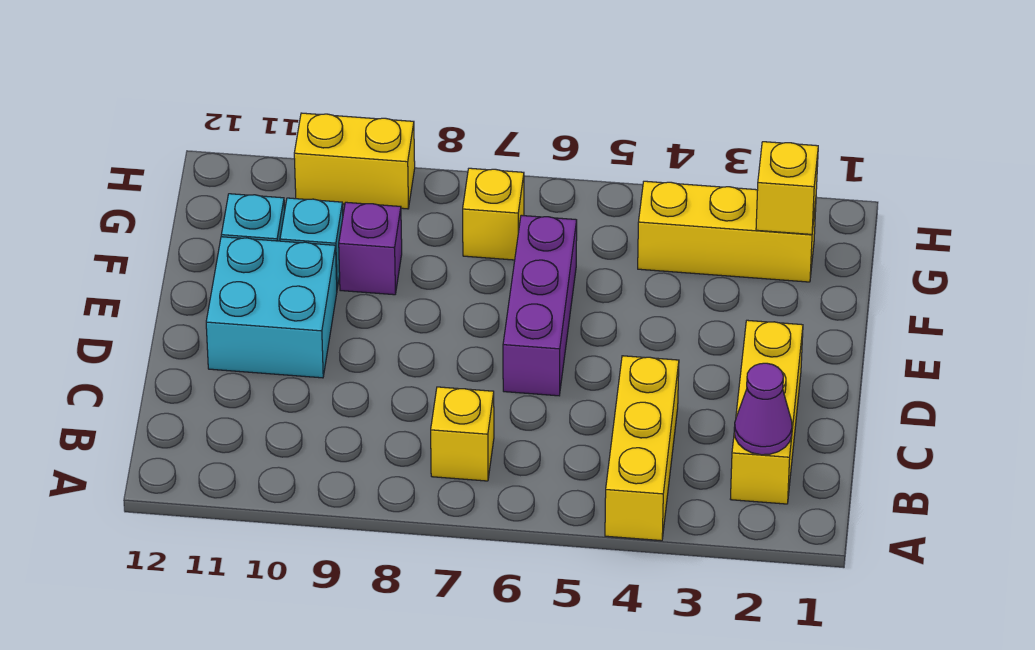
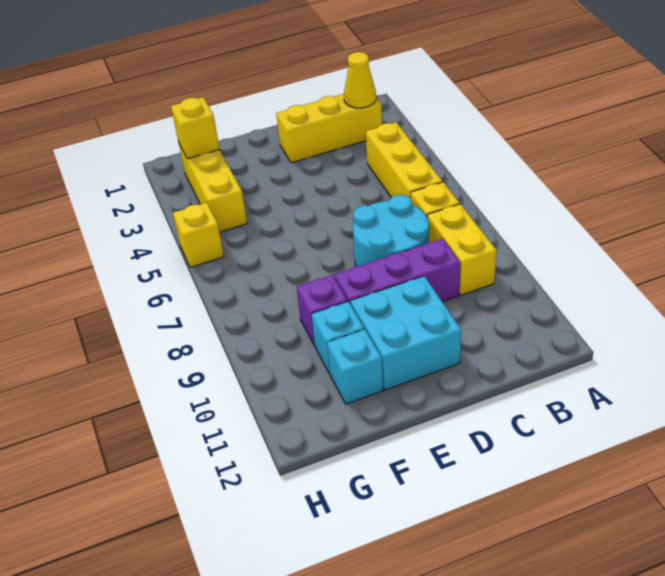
yellow 1x3 brick [605,356,679,541] -> yellow 1x3 brick turned to [366,122,442,199]
purple 1x1 cone [734,363,792,455] -> yellow 1x1 cone [344,52,376,108]
none -> cyan 2x2 round brick [353,195,429,266]
purple 1x3 brick [503,215,577,396] -> purple 1x3 brick moved to [335,239,460,304]
yellow 1x1 brick [463,168,524,260] -> yellow 1x1 brick moved to [173,203,224,267]
yellow 1x2 brick [294,113,415,209] -> yellow 1x2 brick moved to [427,204,497,295]

